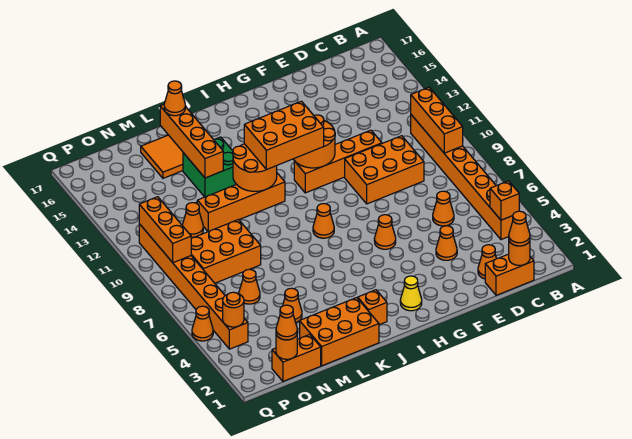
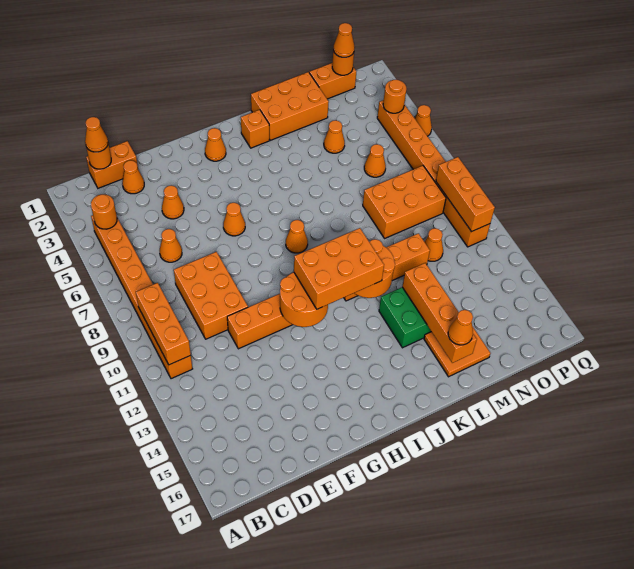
orange 1x1 brick [490,181,519,220] -> orange 1x1 round brick [91,194,117,229]
orange 2x3 brick [345,136,424,204] -> orange 2x3 brick turned to [174,252,248,339]
yellow 1x1 cone [400,276,422,311] -> orange 1x1 cone [205,128,226,161]

